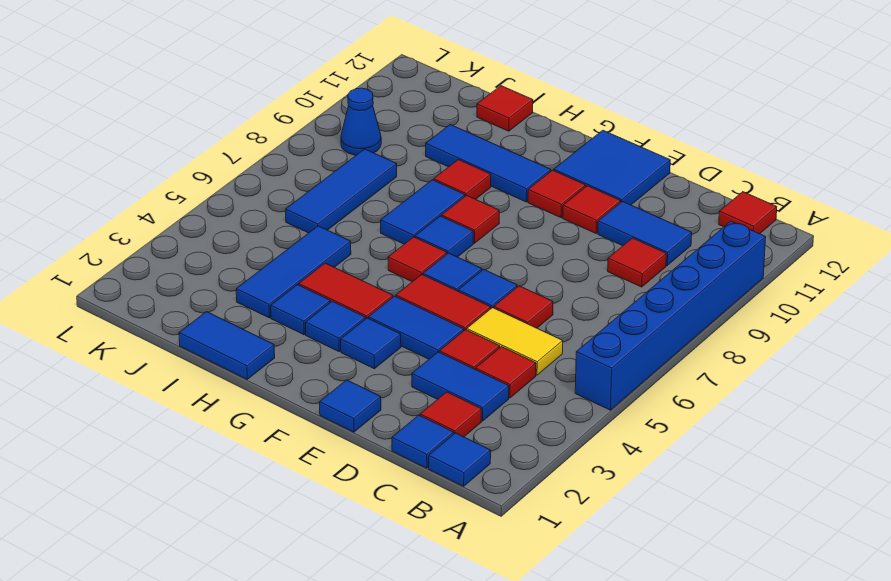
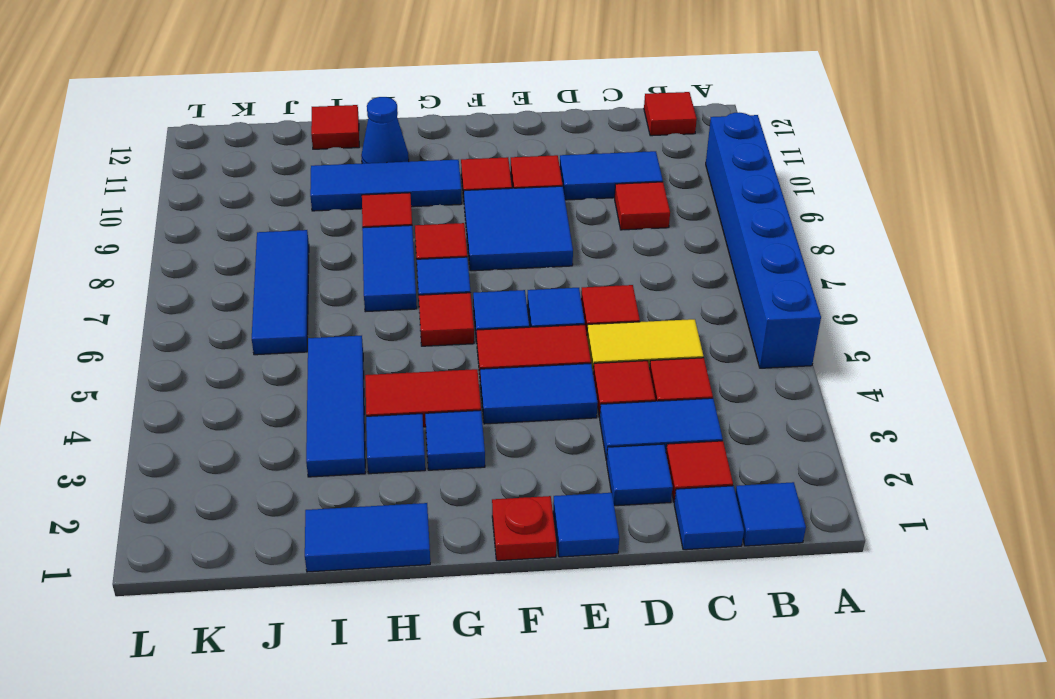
blue 2x2 tile [554,130,670,205] -> blue 2x2 tile moved to [464,186,573,271]
none -> red 1x1 plate [492,496,556,561]
blue 1x1 tile [341,318,401,369] -> blue 1x1 tile moved to [606,444,673,506]
blue 1x1 cone [341,88,381,155] -> blue 1x1 cone moved to [361,97,409,164]

